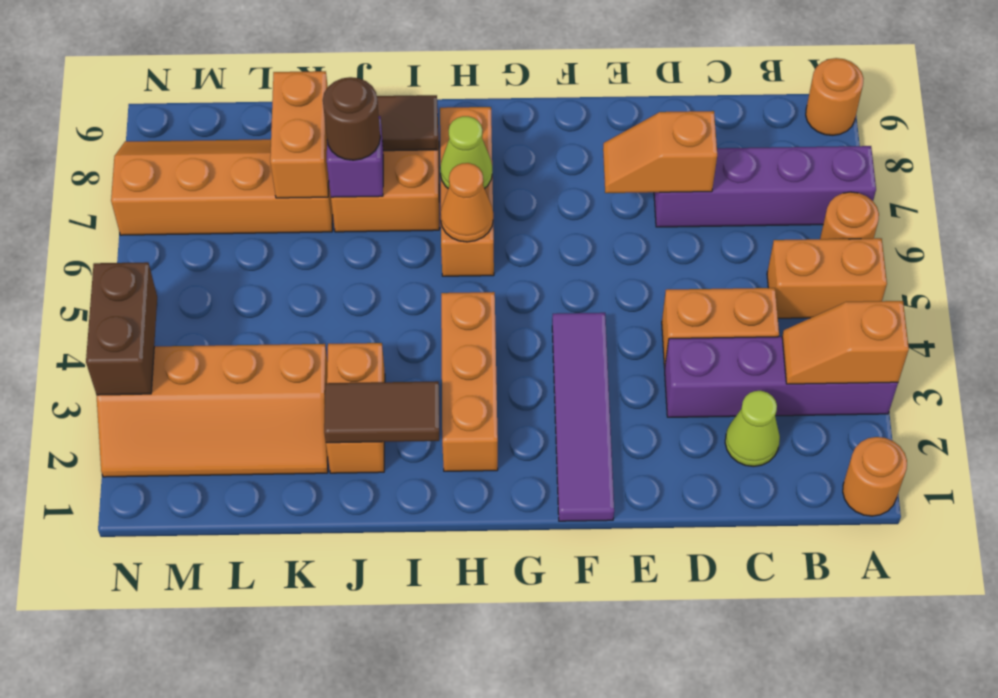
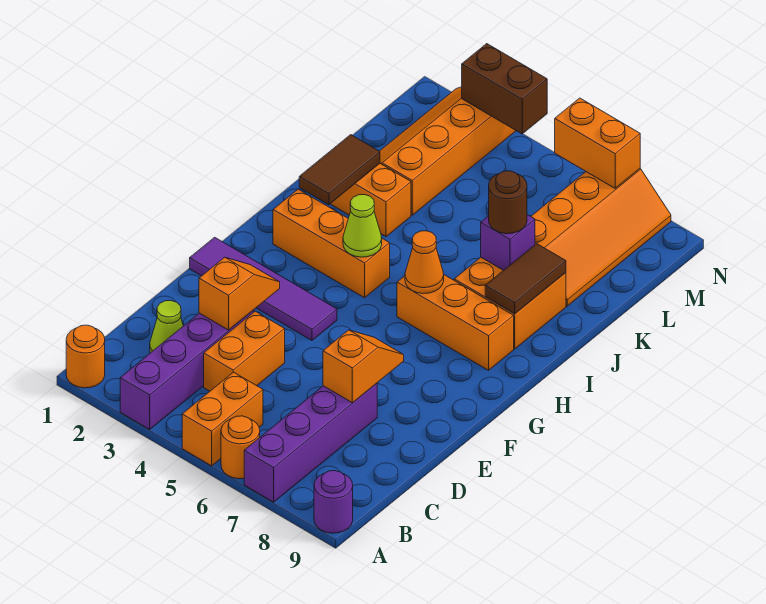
orange 1x2 slope [782,301,909,384] -> orange 1x2 slope moved to [199,257,280,330]
orange 1x1 round brick [806,58,864,135] -> purple 1x1 round brick [314,471,353,533]
lime 1x1 cone [440,116,492,189] -> lime 1x1 cone moved to [343,195,382,257]
orange 1x2 brick [270,71,329,198] -> orange 1x2 brick moved to [555,98,640,188]

